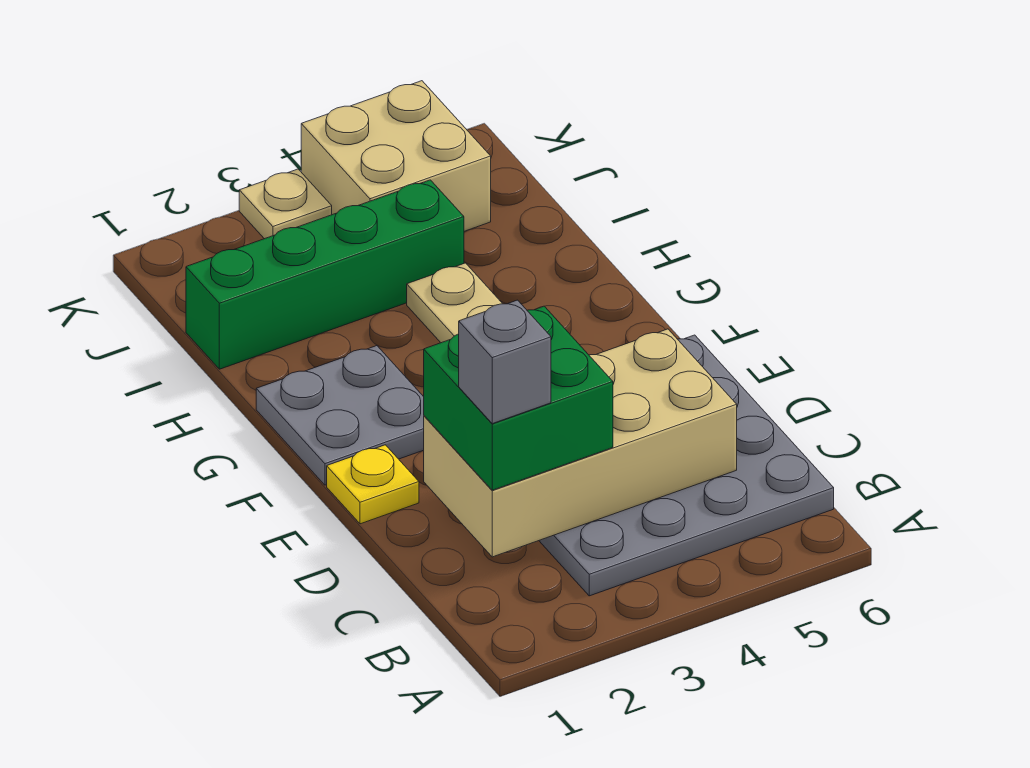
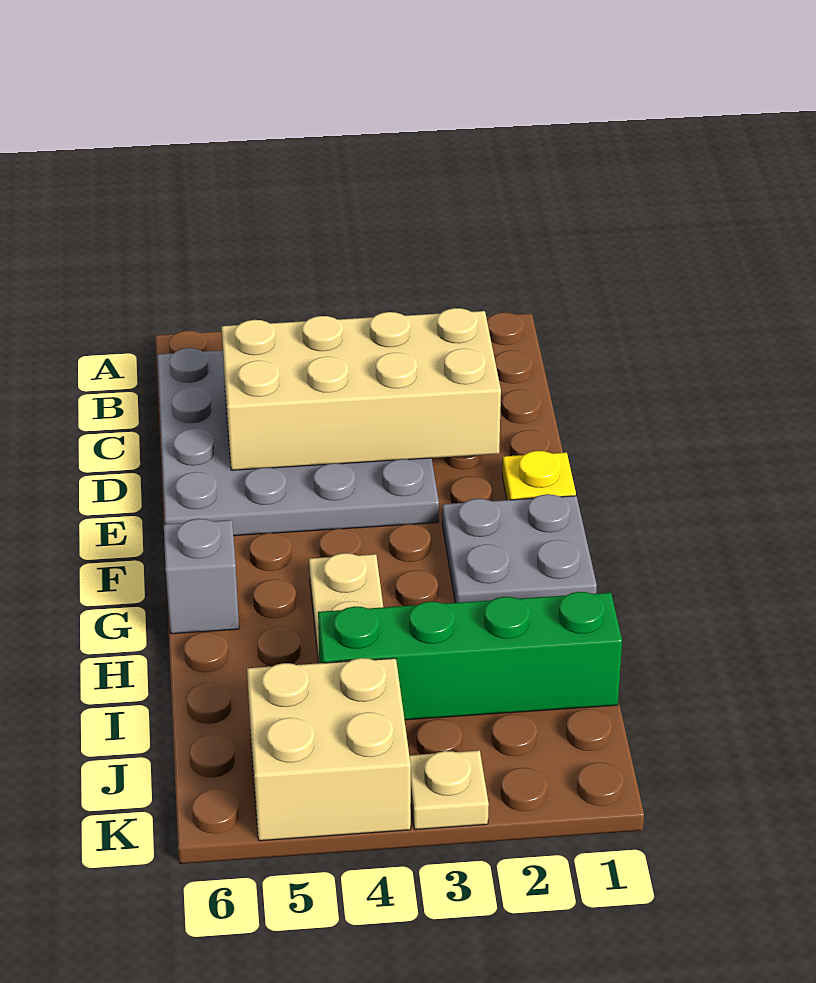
green 2x2 brick [424,306,613,490] -> none
grey 1x1 brick [459,300,551,424] -> grey 1x1 brick moved to [164,519,239,634]

